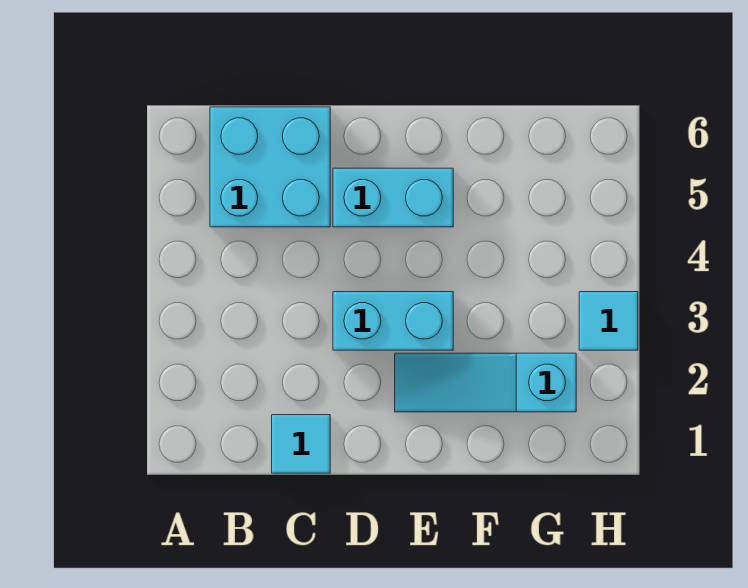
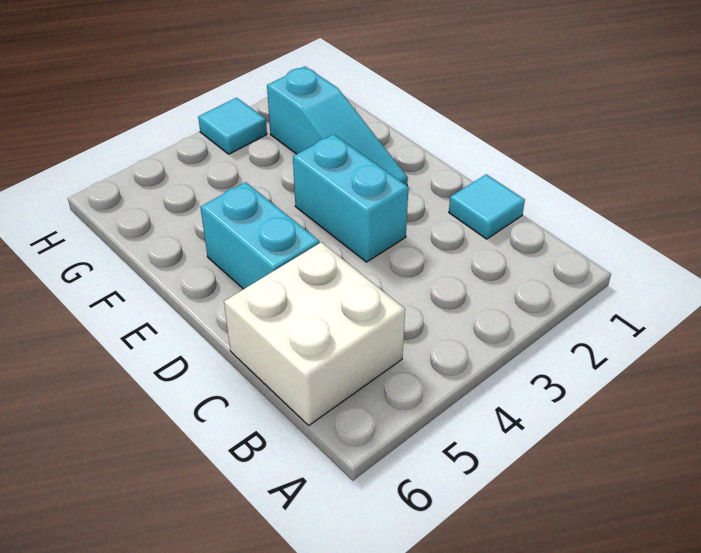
cyan 2x2 brick [210,107,330,227] -> white 2x2 brick [224,242,405,425]

